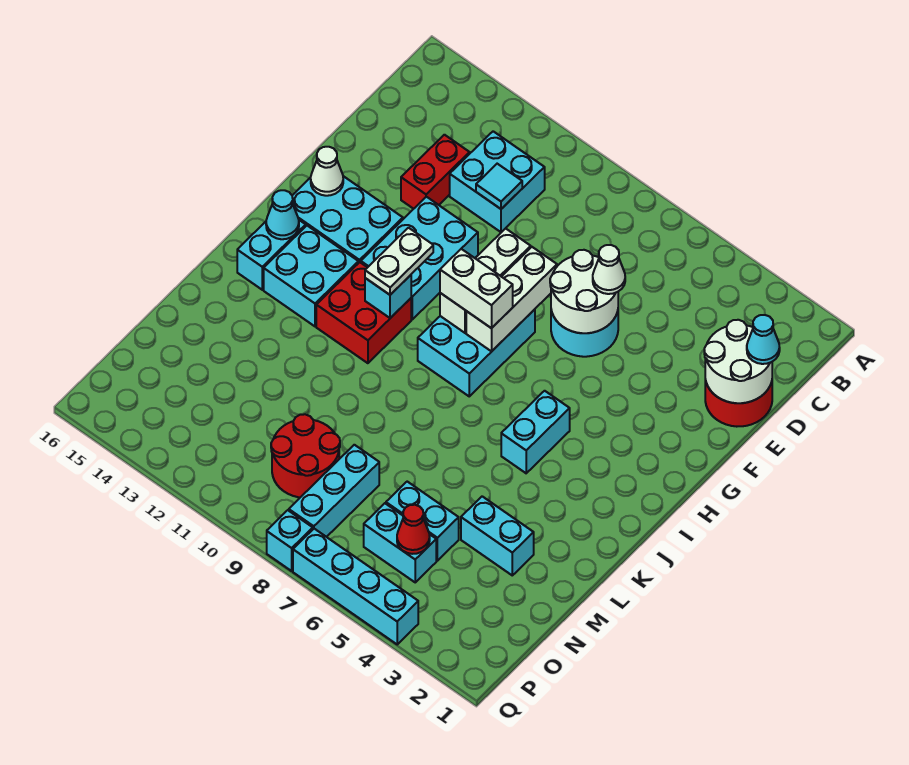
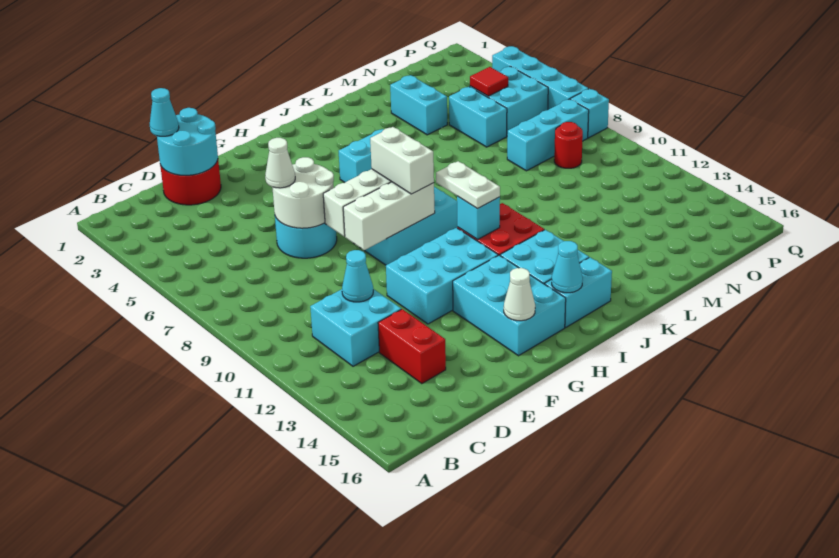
white 2x2 round brick [704,320,772,403] -> cyan 2x2 round brick [157,108,218,175]
cyan 1x1 tile [476,164,522,209] -> cyan 1x1 cone [342,250,373,302]
red 1x2 brick [401,135,470,209] -> red 1x2 brick turned to [378,309,446,384]
white 1x2 plate [365,228,433,295] -> white 1x2 plate turned to [436,161,500,209]
red 2x2 round brick [271,414,340,497] -> red 1x1 round brick [554,122,583,168]
cyan 1x2 brick [364,503,436,582] -> cyan 2x2 brick [470,66,548,134]
red 1x1 cone [397,505,430,554] -> red 1x1 tile [470,67,508,96]

